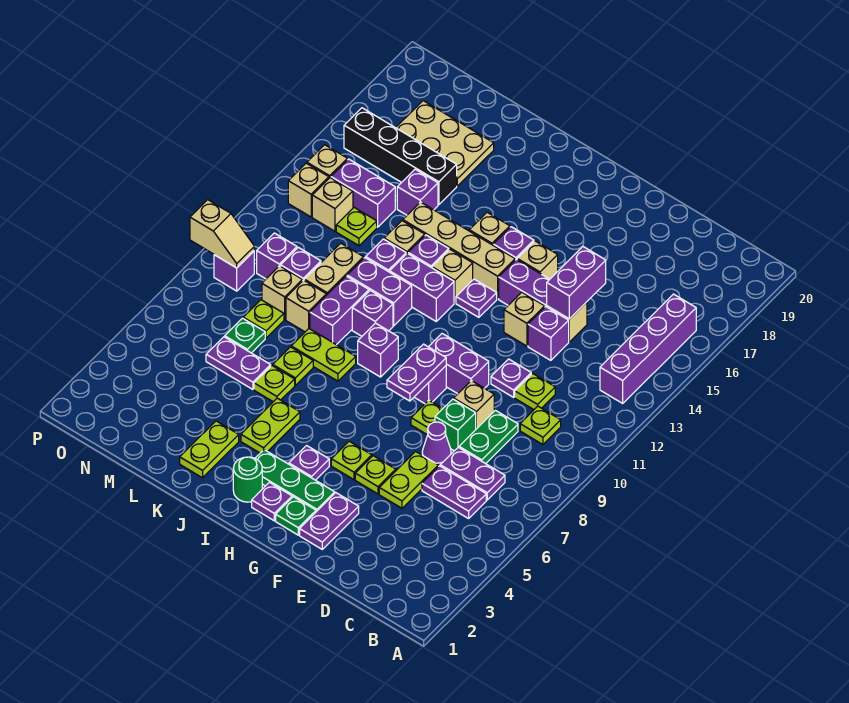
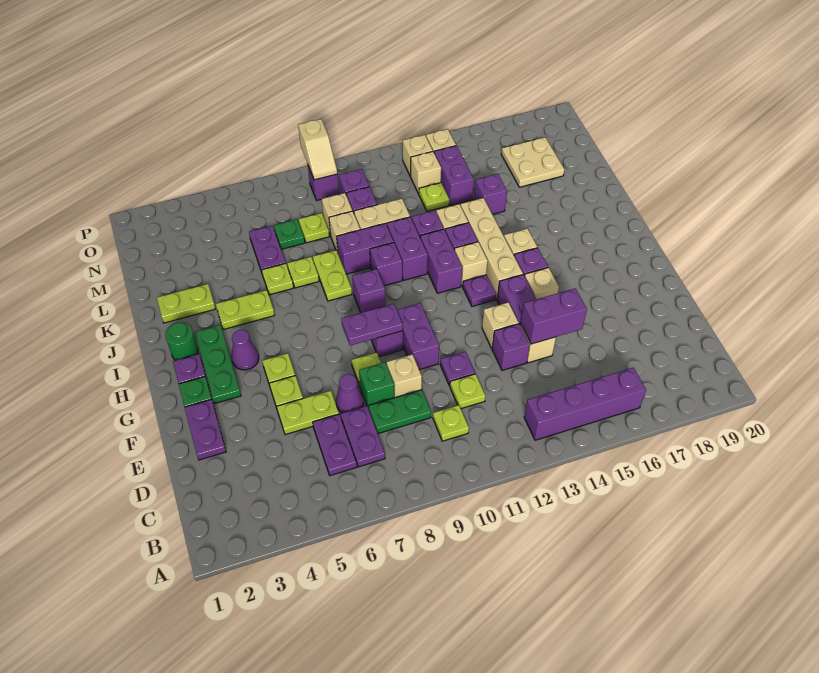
purple 1x2 plate [300,493,359,549] -> purple 1x2 plate turned to [185,399,226,460]
purple 1x1 plate [289,446,329,480] -> purple 1x1 cone [232,330,259,370]
black 1x4 brick [344,108,457,205] -> none
tan 2x3 plate [396,101,494,186] -> tan 2x2 plate [501,137,564,187]

